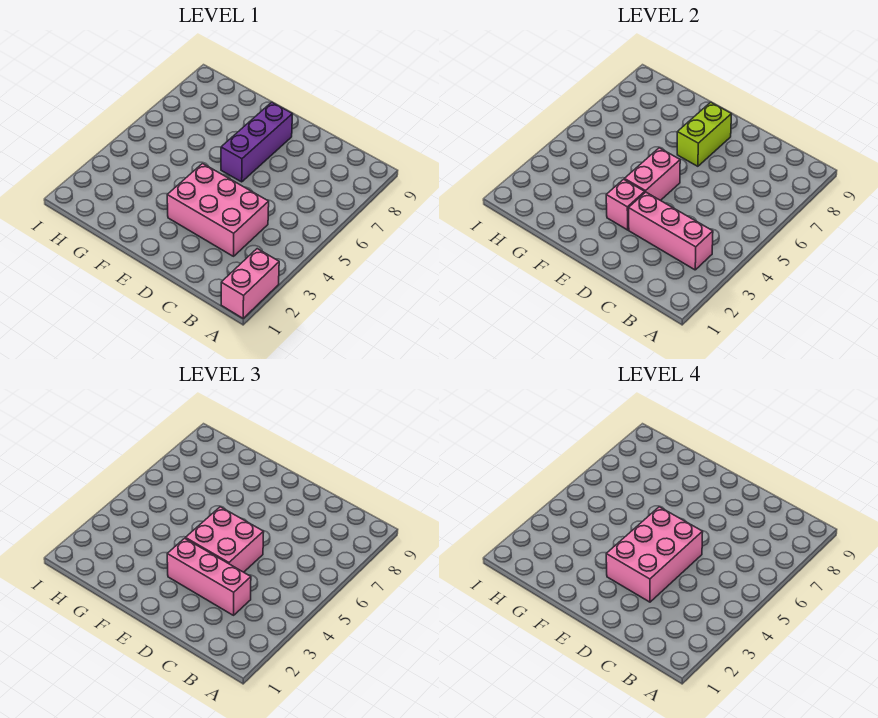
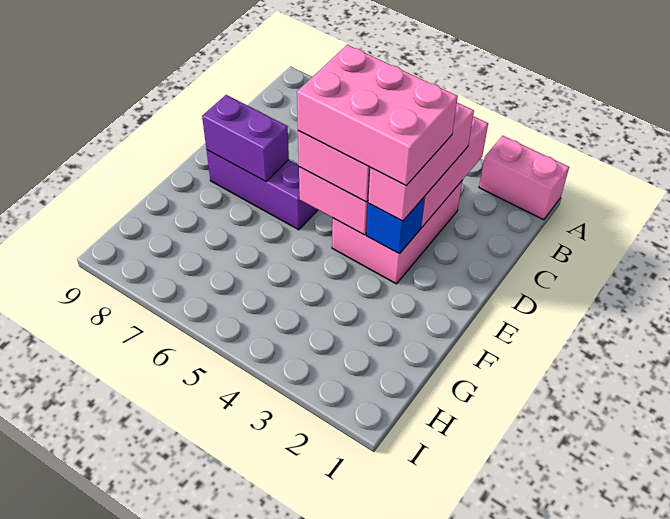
pink 1x1 brick [606,179,645,230] -> blue 1x1 brick [366,197,425,254]
lime 1x2 brick [677,102,731,166] -> purple 1x2 brick [202,95,289,181]

